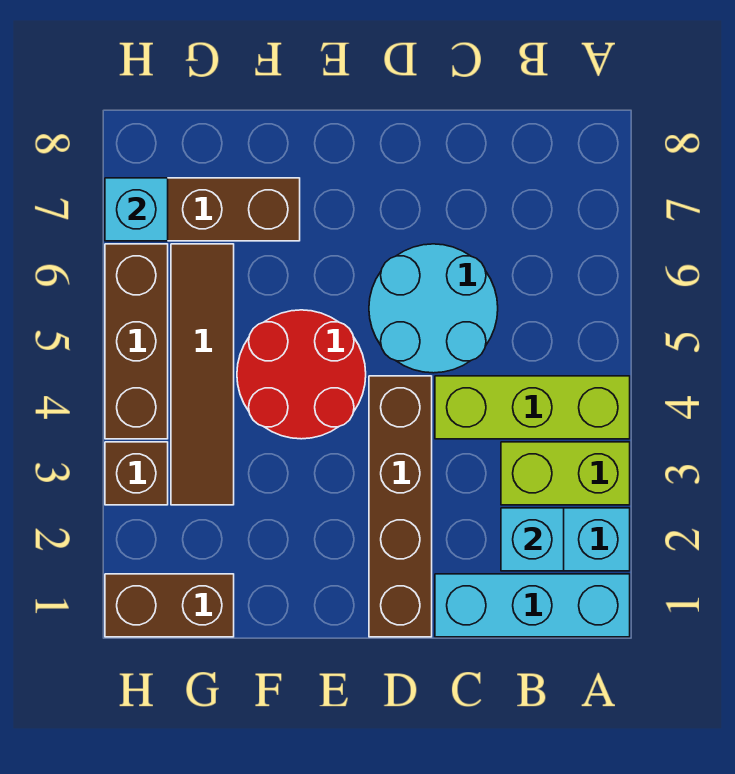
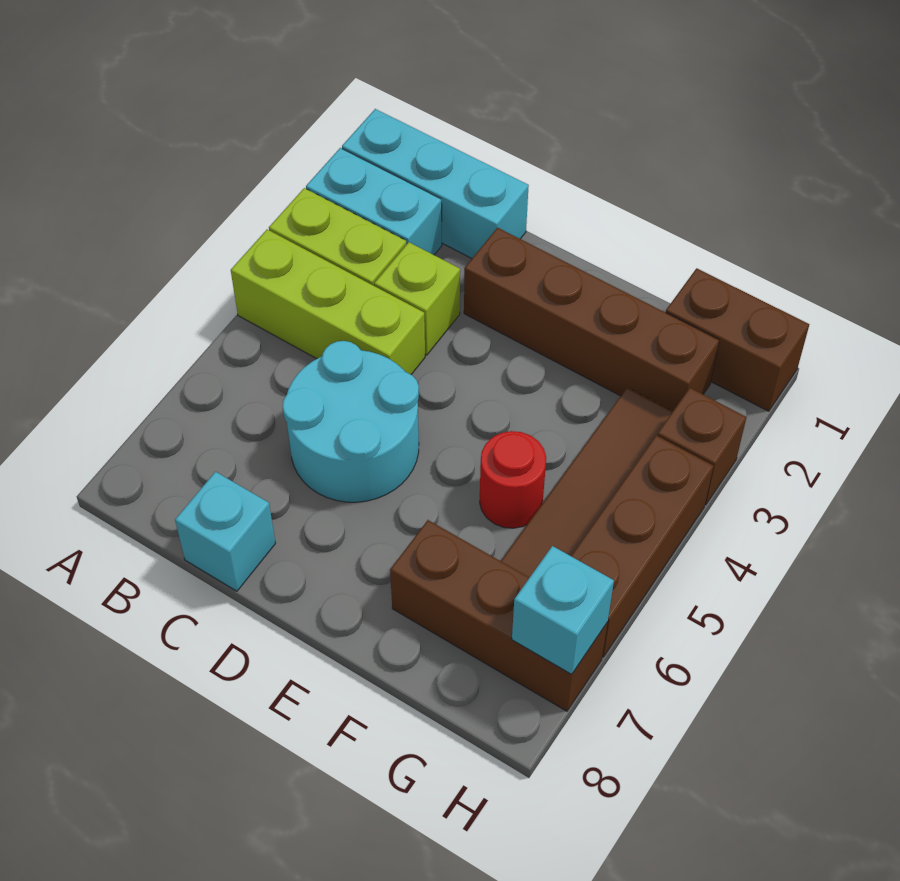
cyan 1x1 brick [501,508,564,571] -> cyan 1x1 brick moved to [175,472,275,591]
none -> lime 1x1 brick [374,242,460,355]
brown 1x4 brick [369,376,432,637] -> brown 1x4 brick turned to [464,228,719,411]
red 2x2 round brick [237,310,366,439] -> red 1x1 round brick [480,431,546,528]

